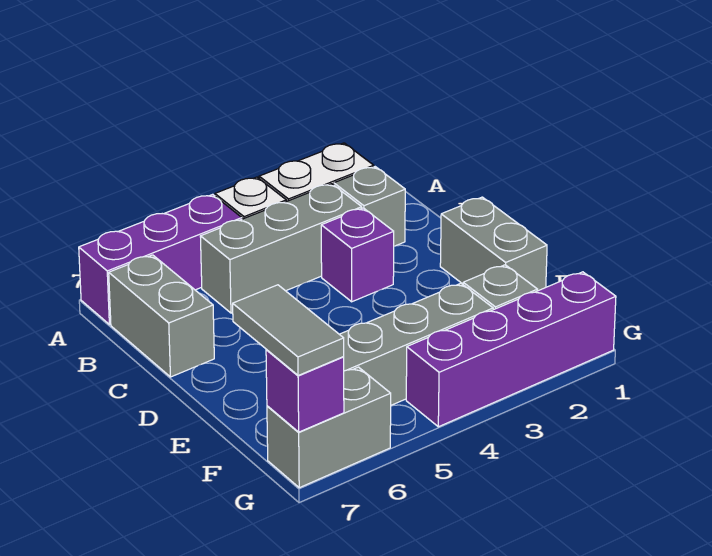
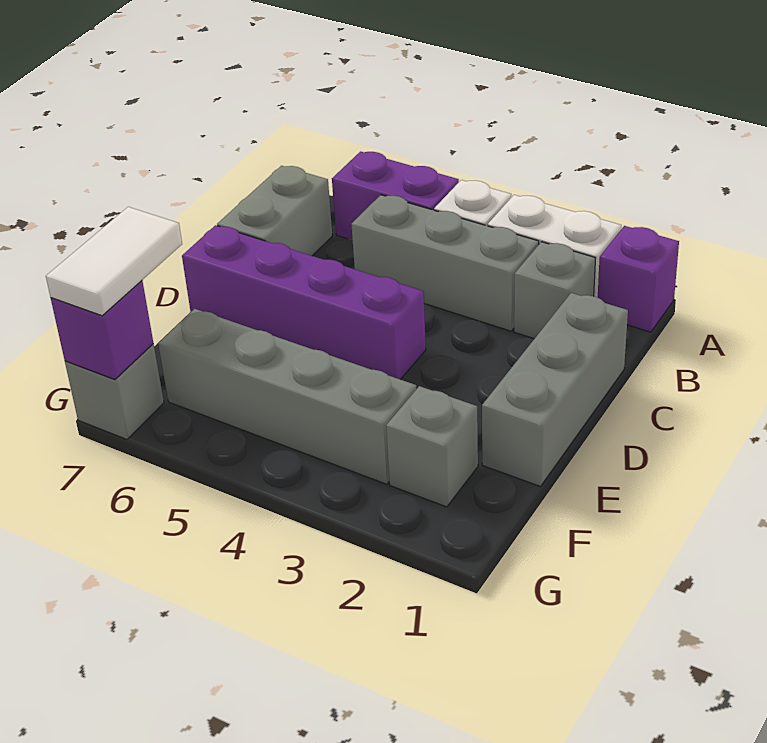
purple 1x3 brick [79,194,242,325] -> purple 1x2 brick [332,152,459,240]
purple 1x1 brick [321,208,394,302] -> purple 1x1 brick moved to [598,226,679,332]
grey 1x2 brick [440,197,547,291] -> grey 1x3 brick [482,293,628,486]
grey 1x2 tile [233,285,344,376] -> white 1x2 tile [46,207,182,316]
purple 1x4 brick [406,272,616,427] -> purple 1x4 brick moved to [182,225,426,379]
grey 1x2 brick [267,367,391,488] -> grey 1x1 brick [65,344,164,439]

